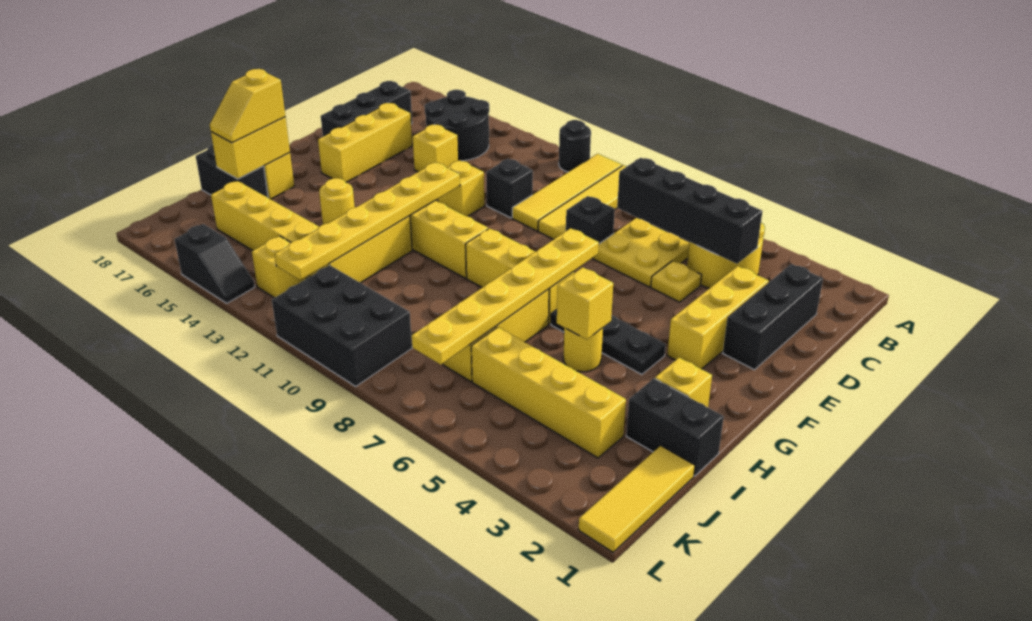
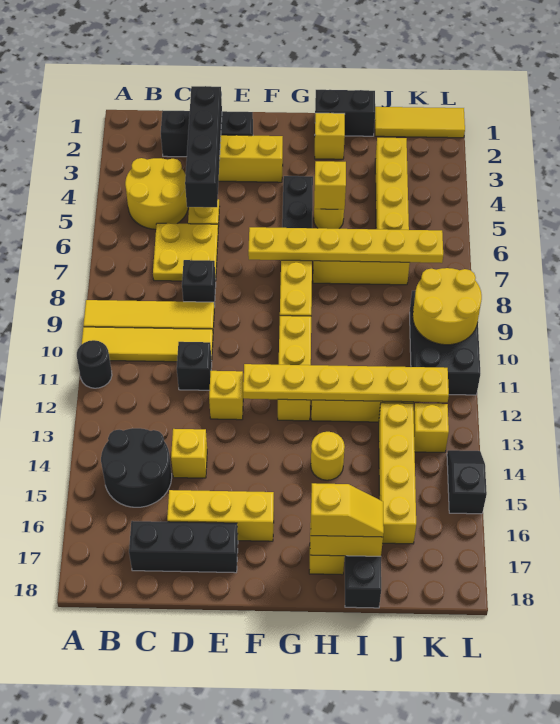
black 1x4 brick [617,158,762,264] -> black 1x4 brick moved to [185,86,222,207]
black 1x2 brick [626,379,724,476] -> black 1x2 brick turned to [315,90,375,136]
none -> yellow 2x2 round brick [413,268,482,345]

